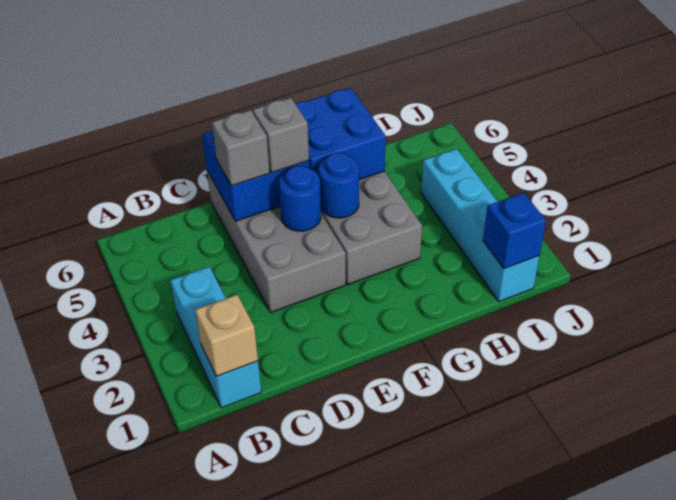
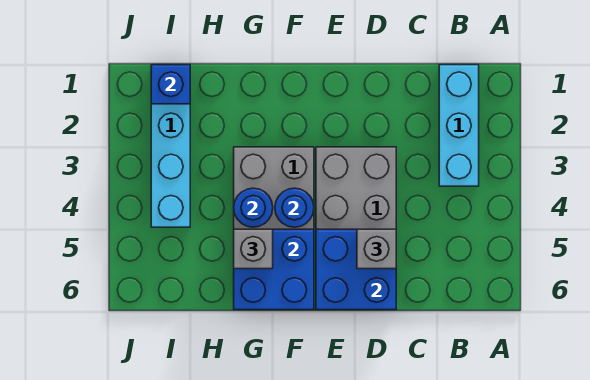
tan 1x1 brick [195,295,258,376] -> none
blue 1x1 round brick [279,166,321,231] -> blue 1x1 round brick moved to [234,188,273,227]
grey 1x1 brick [253,98,309,173] -> grey 1x1 brick moved to [234,229,273,269]

